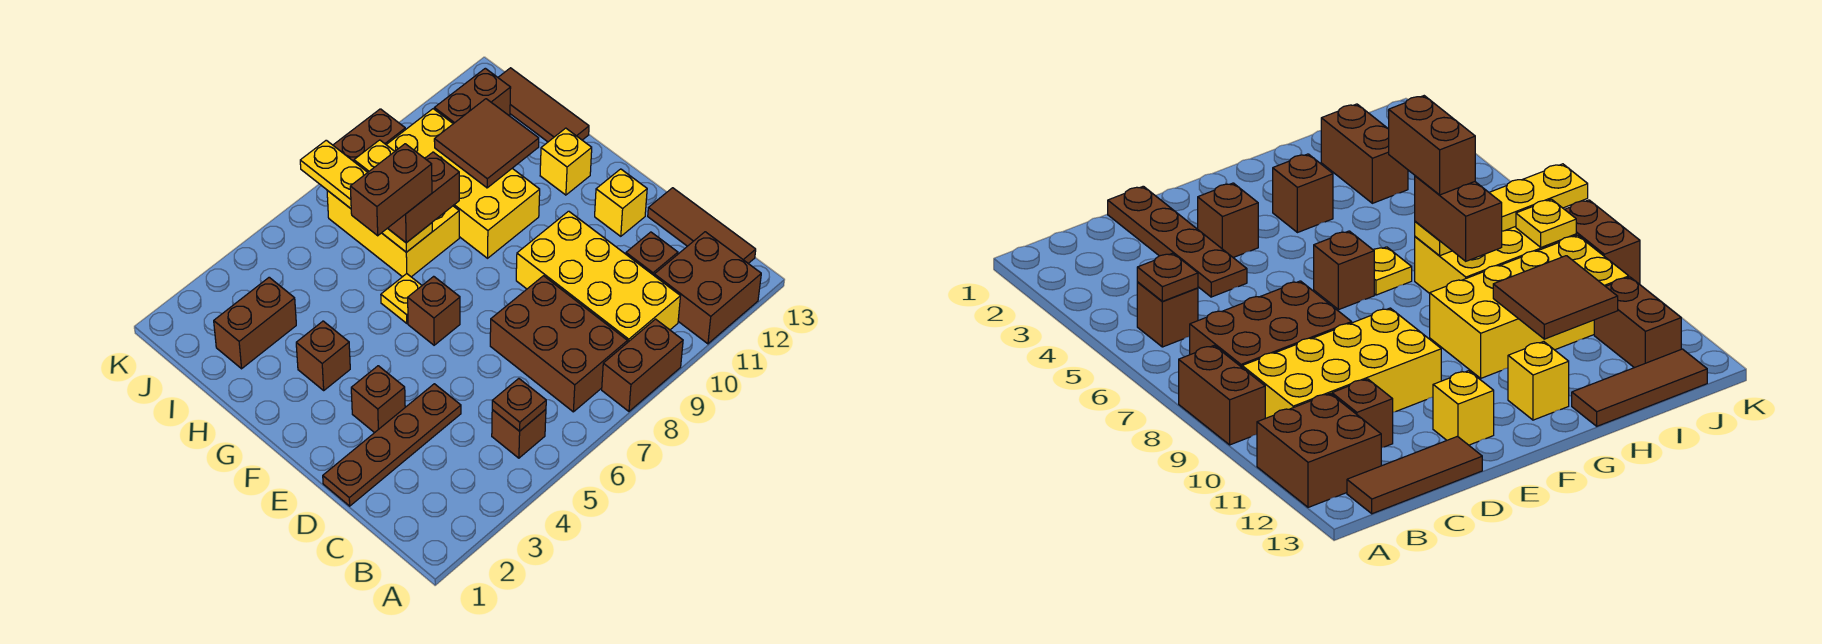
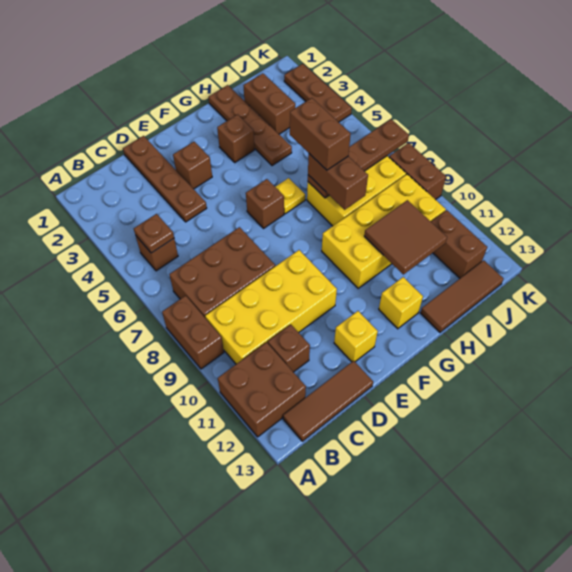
none -> brown 1x4 plate [208,85,292,166]
yellow 1x4 plate [300,140,432,252] -> brown 1x4 plate [308,119,409,198]
yellow 1x1 plate [354,140,395,172] -> none
none -> brown 1x3 plate [284,64,352,122]

